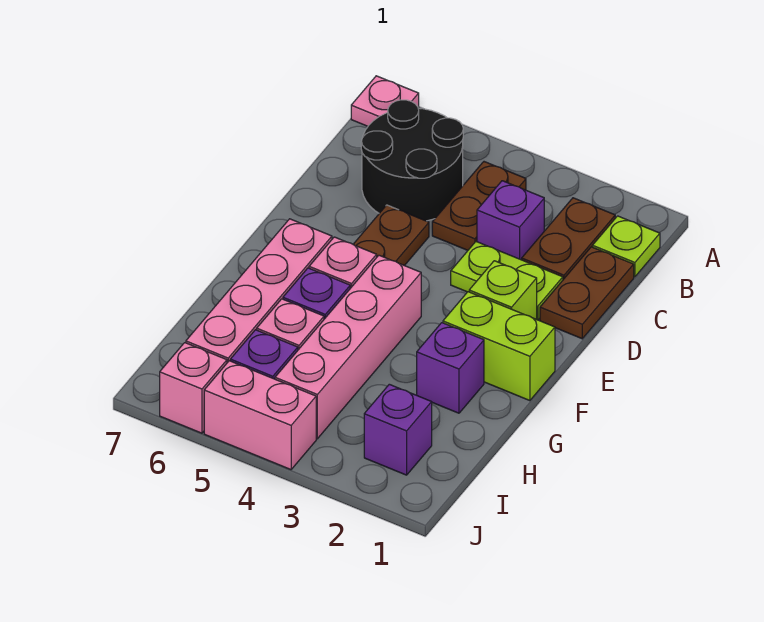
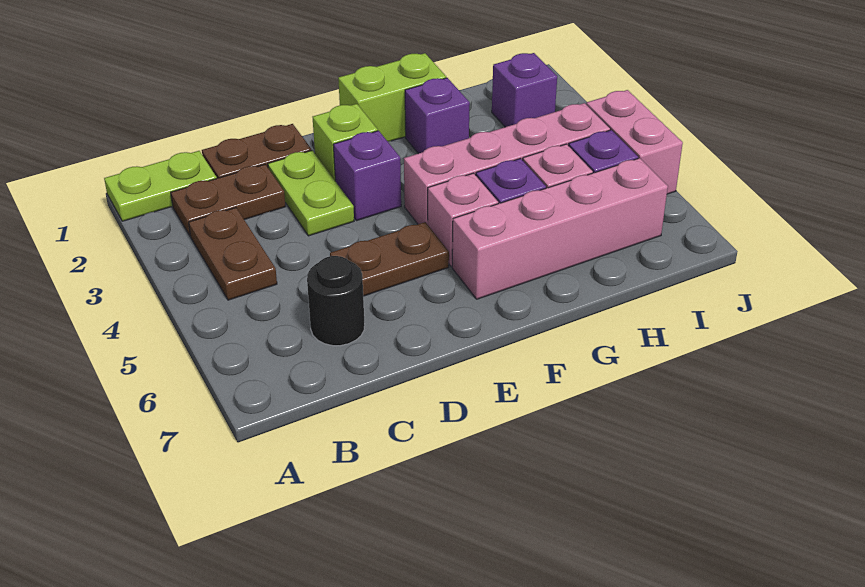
pink 1x1 plate [351,76,419,126] -> none
lime 1x1 plate [592,216,660,277] -> lime 1x2 plate [104,151,217,221]
brown 1x2 plate [432,162,526,250] -> brown 1x2 plate turned to [189,208,277,300]
black 2x2 round brick [361,100,463,221] -> black 1x1 round brick [307,256,364,346]
purple 1x1 brick [477,181,544,260] -> purple 1x1 brick moved to [333,131,401,221]
lime 1x2 brick [443,292,555,401] -> lime 1x2 brick turned to [338,53,446,141]
pink 1x1 brick [160,343,227,433] -> none

